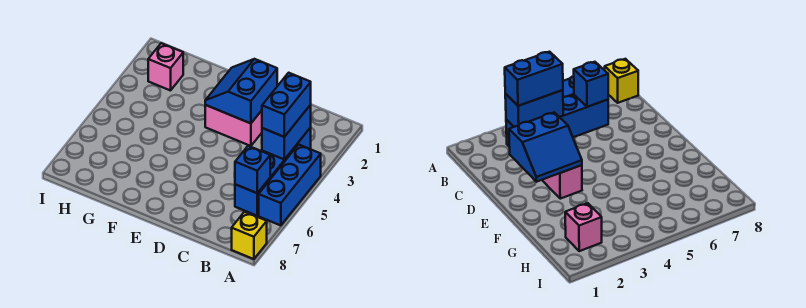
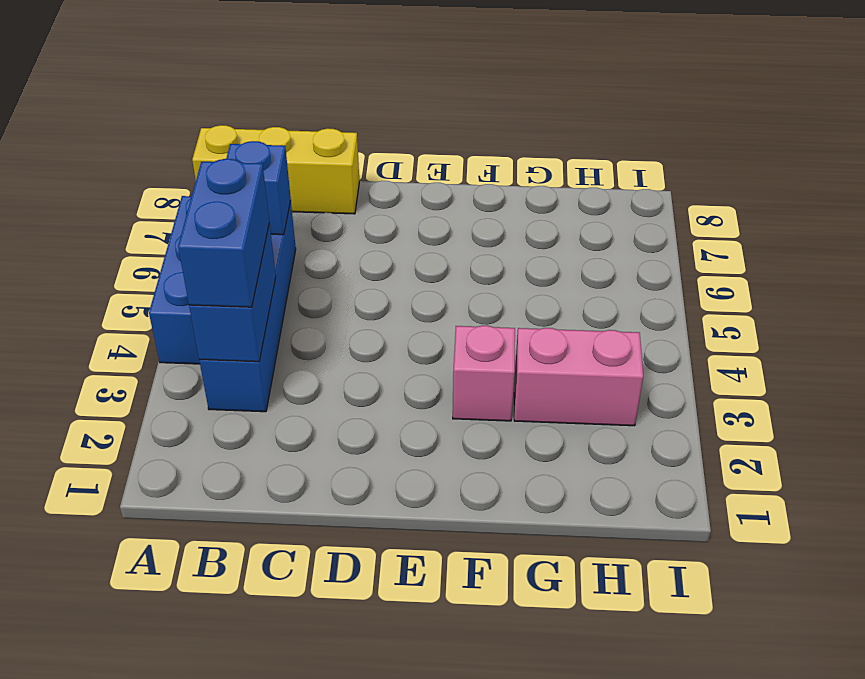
yellow 1x1 brick [232,212,267,259] -> yellow 1x3 brick [192,125,359,214]
blue 2x2 slope [205,59,277,123] -> none
pink 1x2 brick [205,105,262,146] -> pink 1x2 brick moved to [514,328,643,426]
pink 1x1 brick [148,43,183,91] -> pink 1x1 brick moved to [453,326,515,421]

